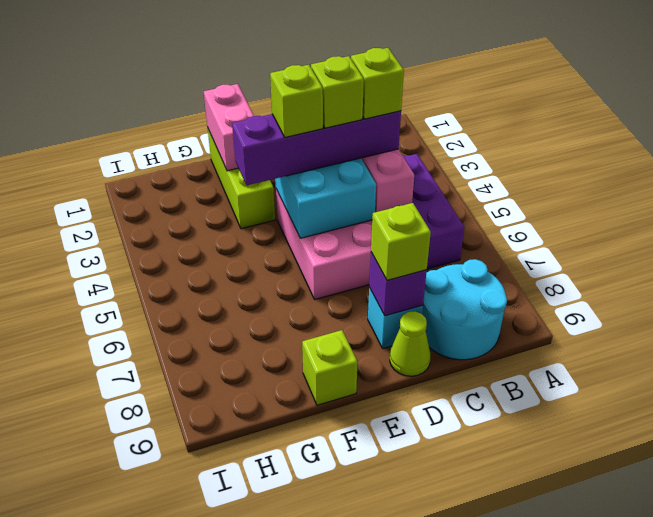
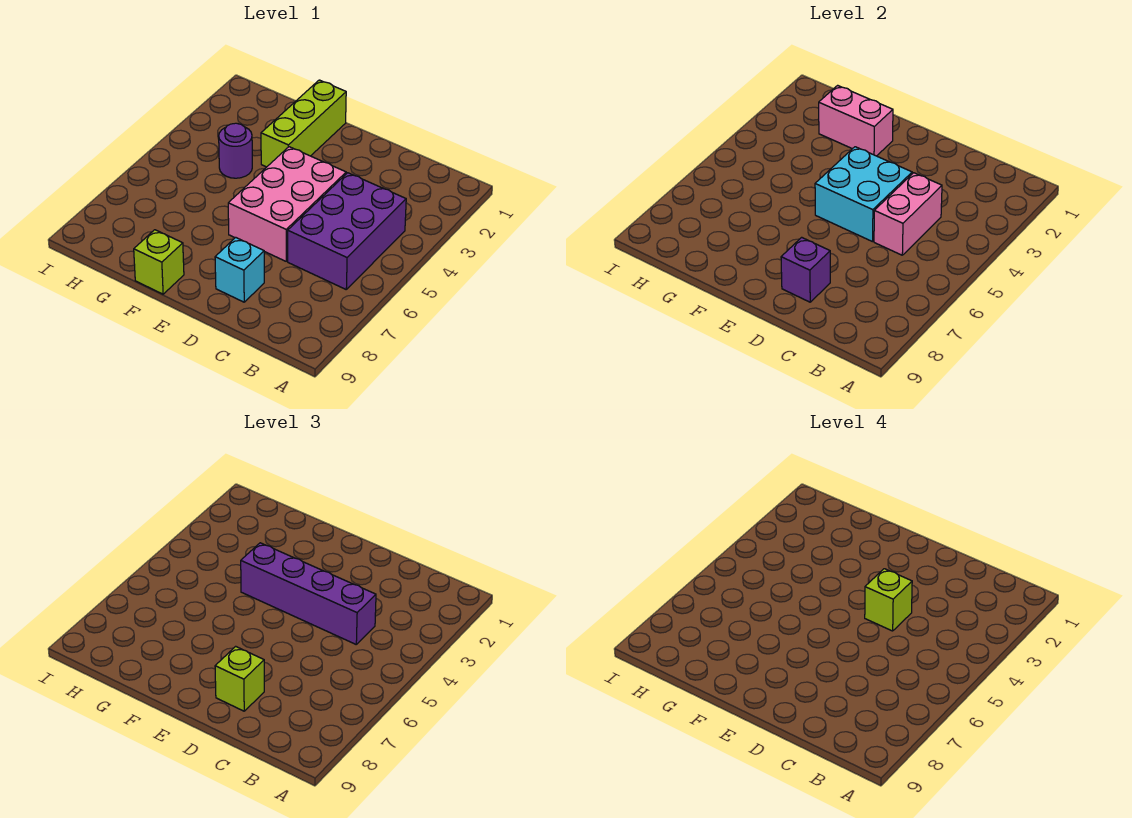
cyan 2x2 round brick [422,259,507,360] -> none
lime 1x1 brick [351,48,404,119] -> none
lime 1x1 cone [390,311,431,376] -> none
lime 1x1 brick [270,65,323,137] -> none
pink 1x2 brick [204,84,254,171] -> pink 1x2 brick turned to [819,85,893,156]
none -> purple 1x1 round brick [219,123,252,178]

